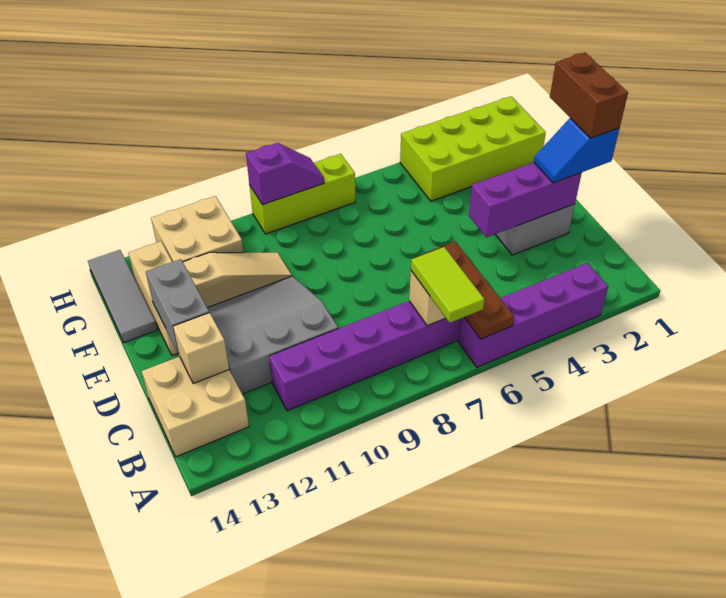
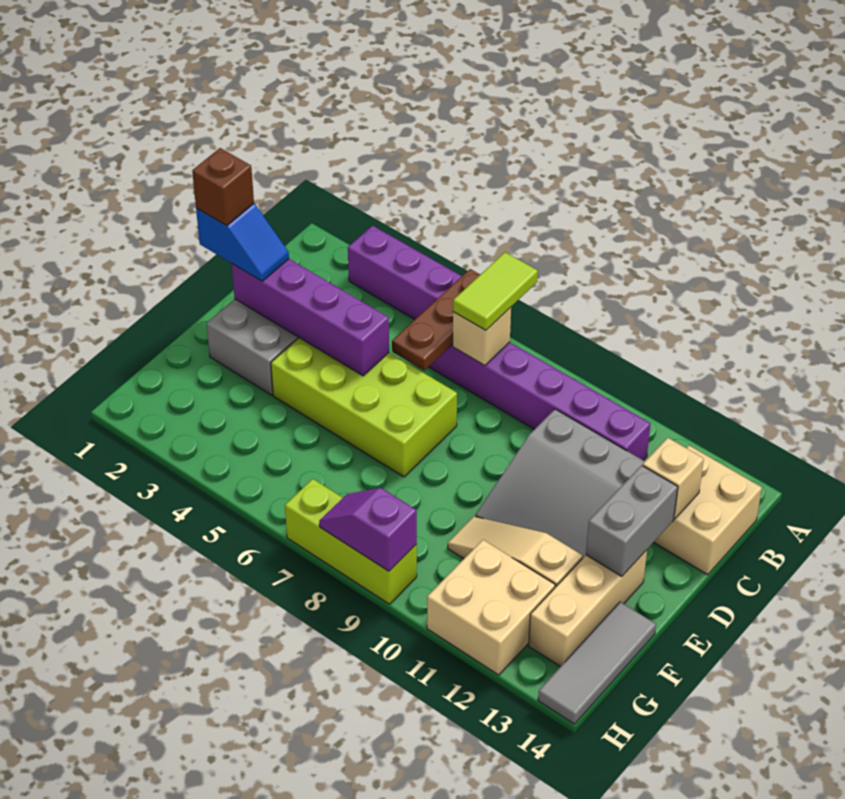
brown 1x2 brick [550,52,628,138] -> brown 1x1 brick [192,148,254,226]
purple 1x3 brick [469,163,582,237] -> purple 1x4 brick [232,259,389,376]
lime 2x4 brick [400,96,546,201] -> lime 2x4 brick moved to [271,338,457,477]

